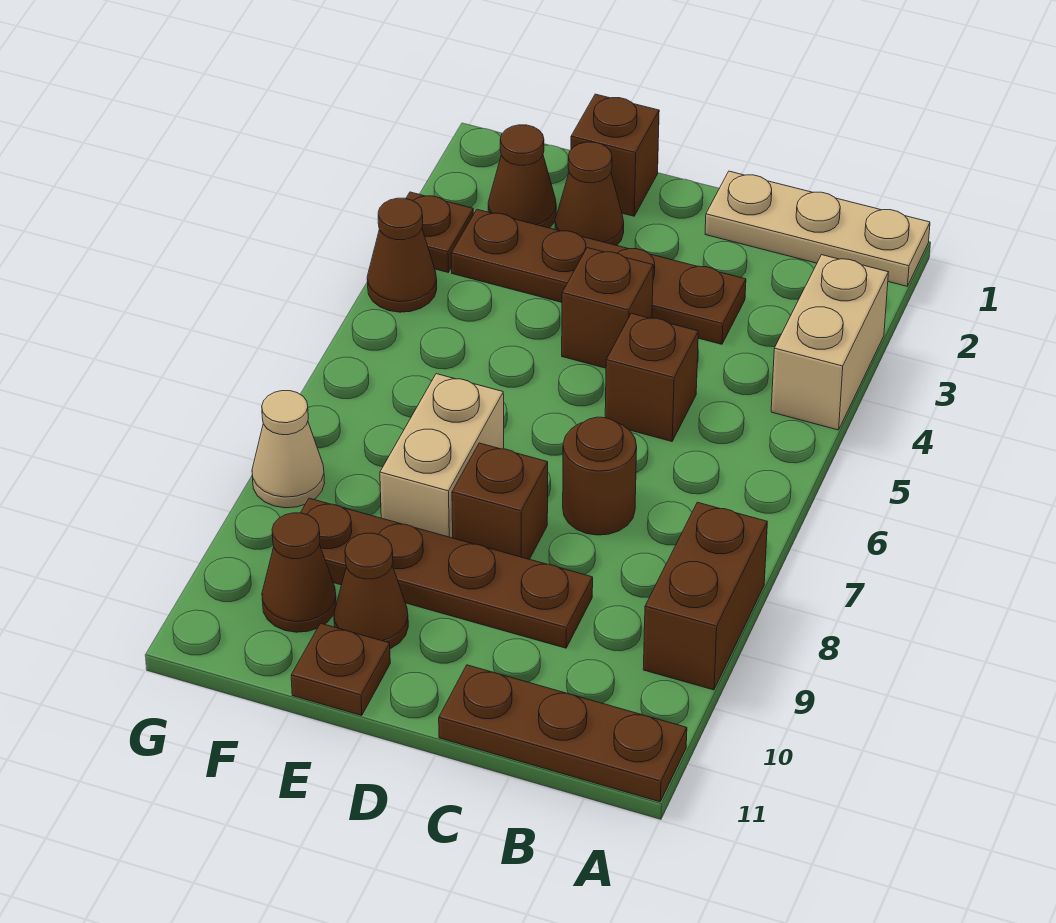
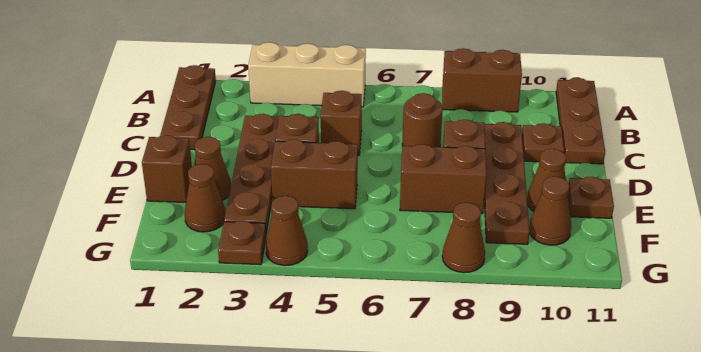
tan 1x3 plate [705,171,930,286] -> brown 1x3 plate [160,65,216,150]
tan 1x2 brick [771,255,888,430] -> tan 1x3 brick [248,42,366,107]
none -> brown 1x1 plate [522,123,564,162]
none -> brown 1x2 brick [271,140,358,209]
tan 1x2 brick [380,374,504,538] -> brown 1x2 brick [400,144,486,214]
tan 1x1 cone [252,391,325,508] -> brown 1x1 cone [442,202,485,273]

